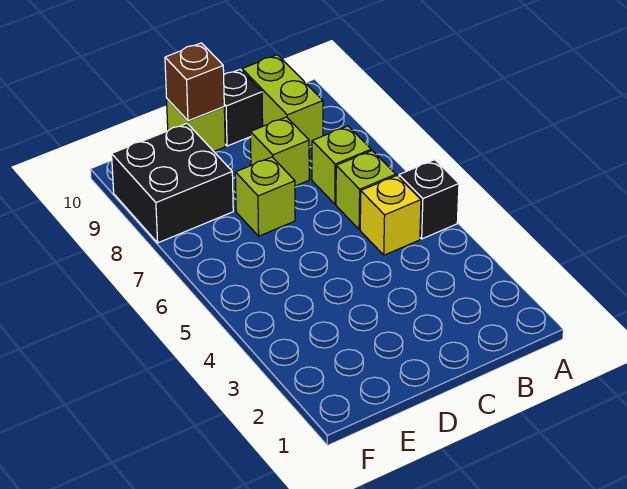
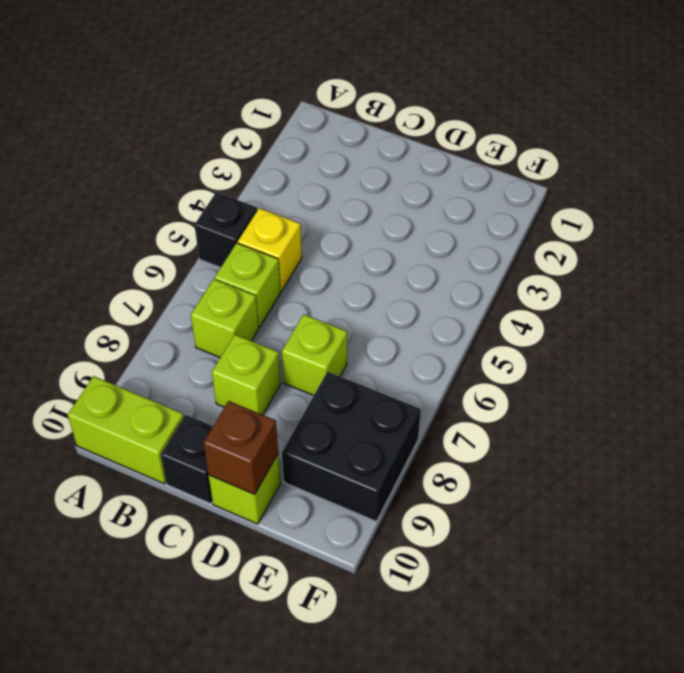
lime 1x2 brick [242,55,323,146] -> lime 1x2 brick turned to [68,376,184,484]

